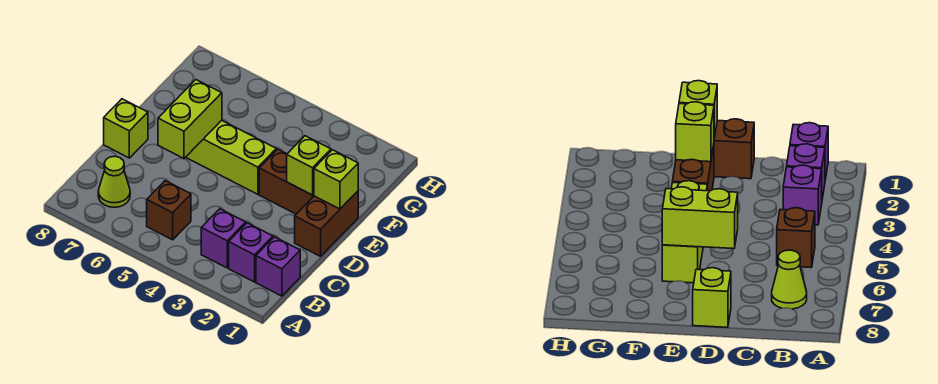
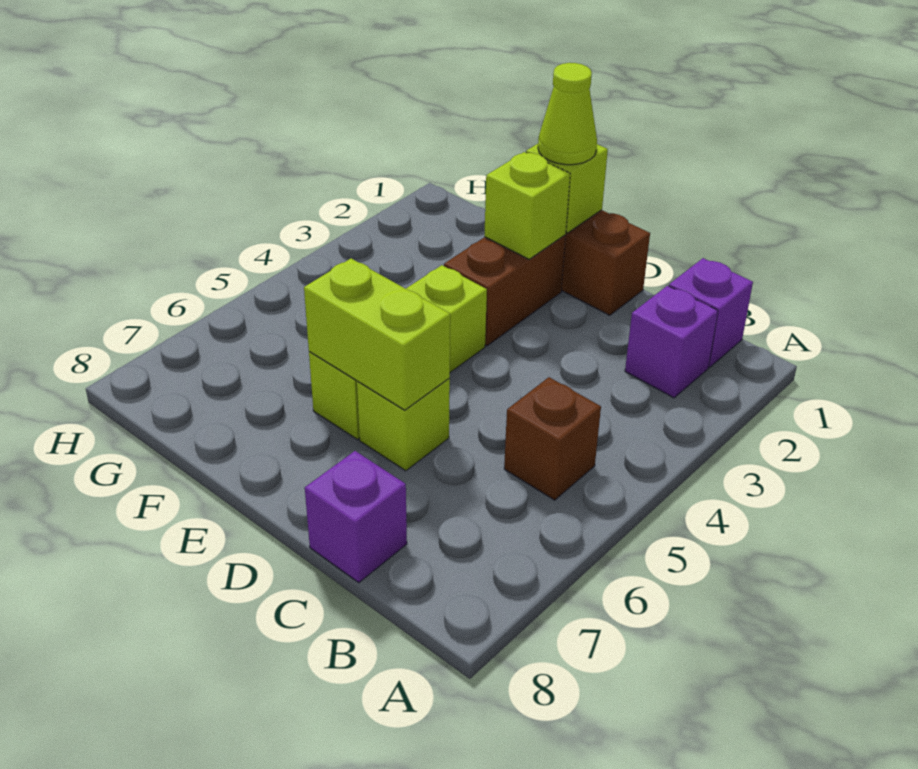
purple 1x1 brick [201,209,246,268] -> purple 1x1 brick moved to [305,451,407,583]
lime 1x1 cone [98,156,130,207] -> lime 1x1 cone moved to [538,63,597,165]
lime 1x1 brick [104,99,148,158] -> lime 1x1 brick moved to [357,379,450,471]

